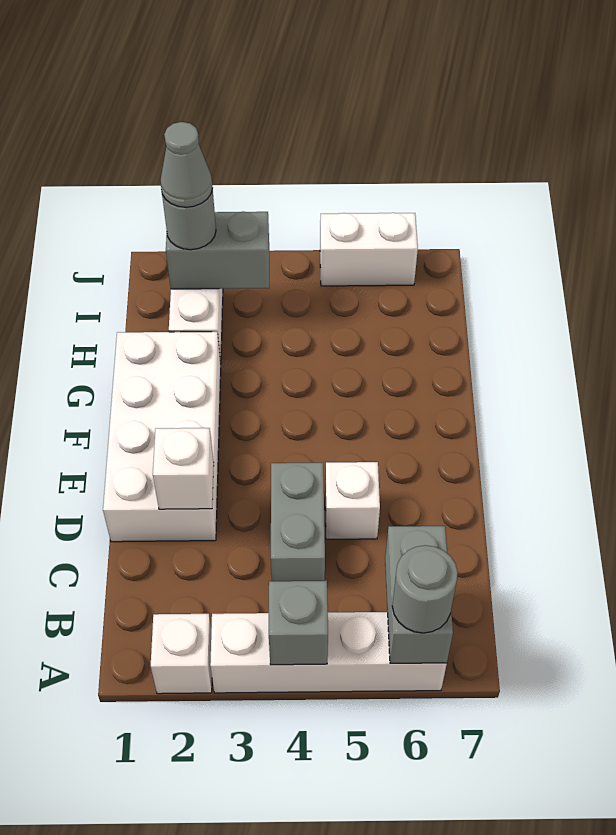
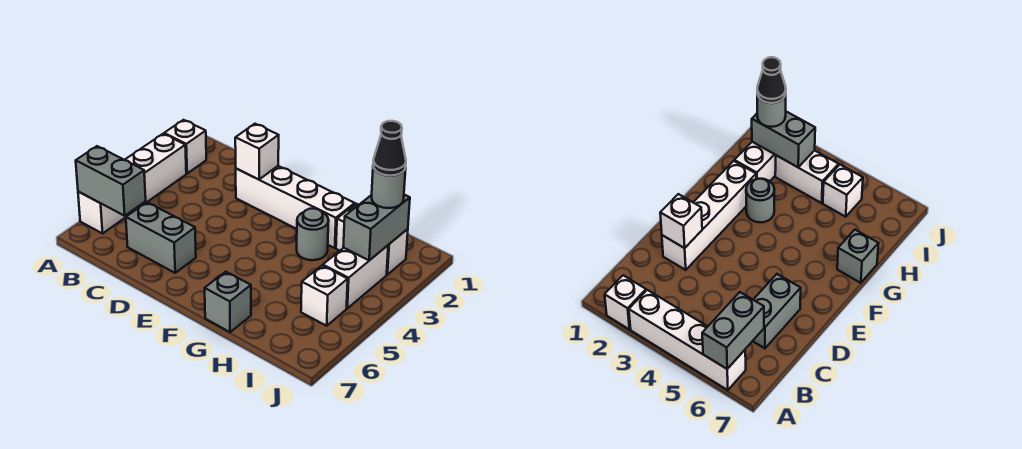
grey 1x1 brick [269,581,328,665] -> grey 1x1 brick moved to [205,272,251,332]
grey 1x1 round brick [392,545,458,633] -> grey 1x1 round brick moved to [297,209,329,260]
grey 1x2 brick [271,462,325,581] -> grey 1x2 brick moved to [126,202,196,273]
white 2x4 brick [103,332,221,542] -> white 1x4 brick [236,166,355,248]
white 1x1 brick [325,462,380,539] -> white 1x1 brick moved to [301,266,348,326]
grey 1x1 cone [160,122,213,207] -> black 1x1 cone [373,121,406,176]
white 1x2 brick [320,213,418,286] -> white 1x2 brick moved to [323,245,388,308]

